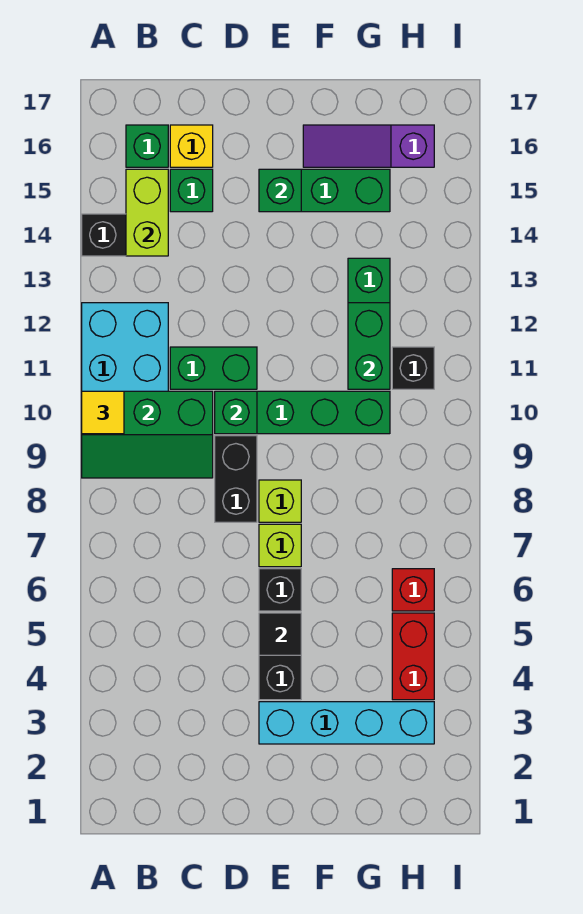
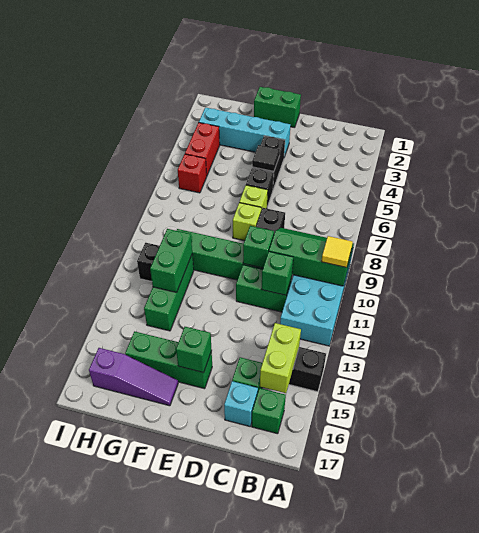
none -> green 1x1 brick [261,252,293,295]
yellow 1x1 brick [170,125,213,167] -> cyan 1x1 brick [224,381,258,426]
none -> green 1x2 brick [254,87,301,128]

